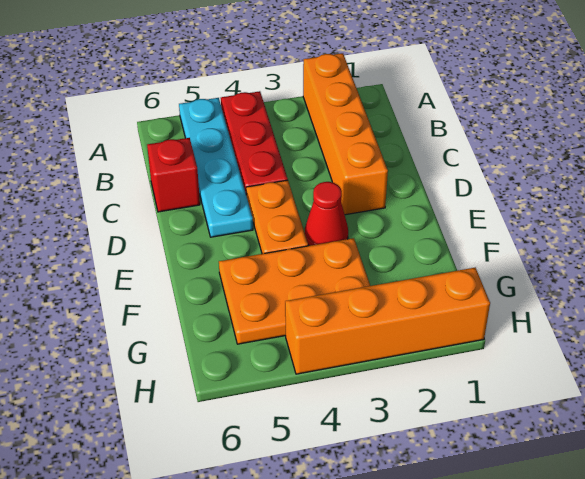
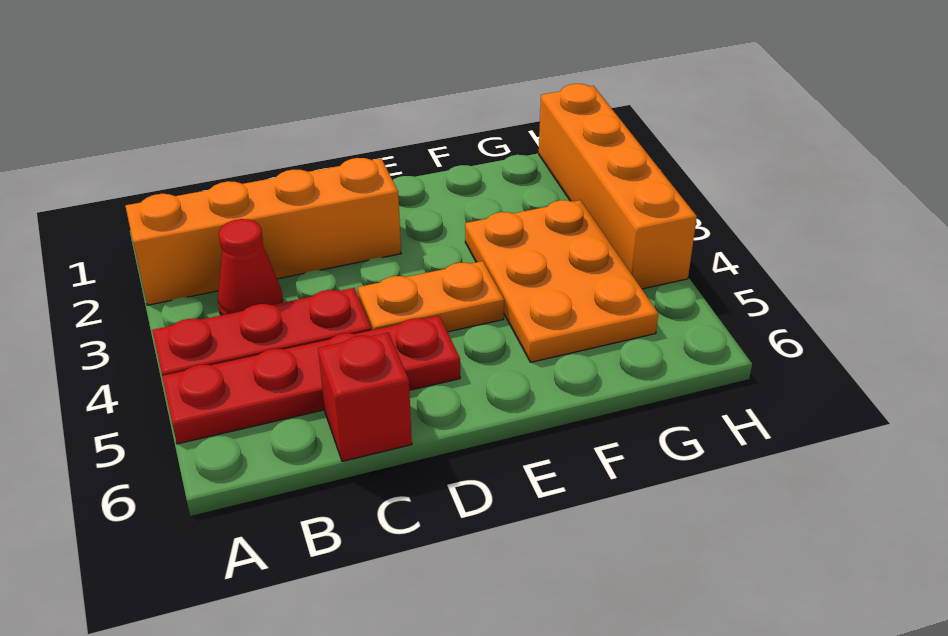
cyan 1x4 plate [179,98,253,237] -> red 1x4 plate [162,316,460,444]
red 1x1 cone [305,182,348,246] -> red 1x1 cone moved to [218,219,283,315]

